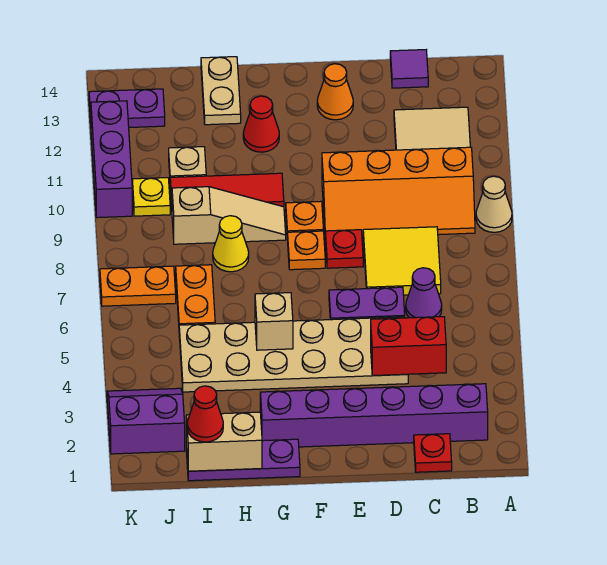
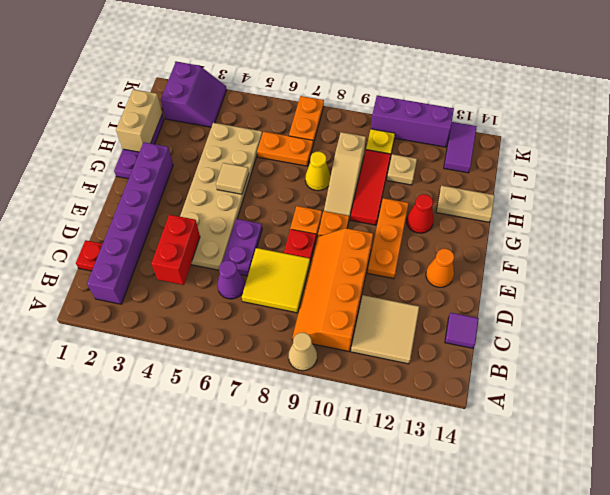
none -> orange 1x3 plate [368,198,409,279]
tan 1x1 brick [255,293,293,350] -> tan 1x1 tile [216,163,249,194]
red 1x1 cone [187,386,223,442] -> none
purple 1x2 plate [89,89,165,128] -> purple 1x2 tile [444,122,477,173]

